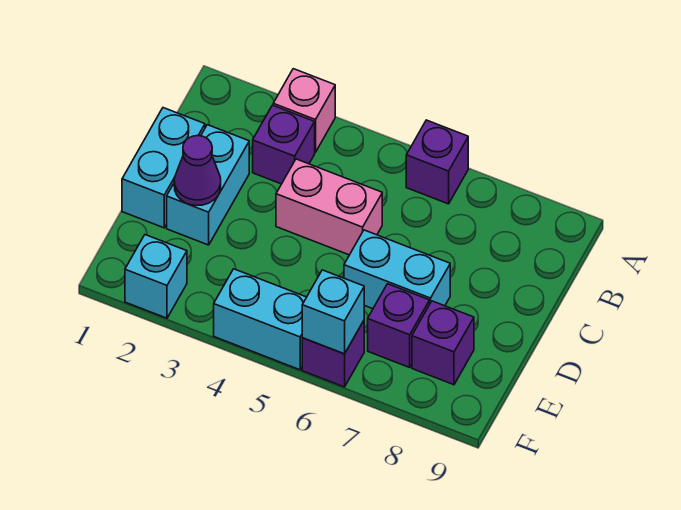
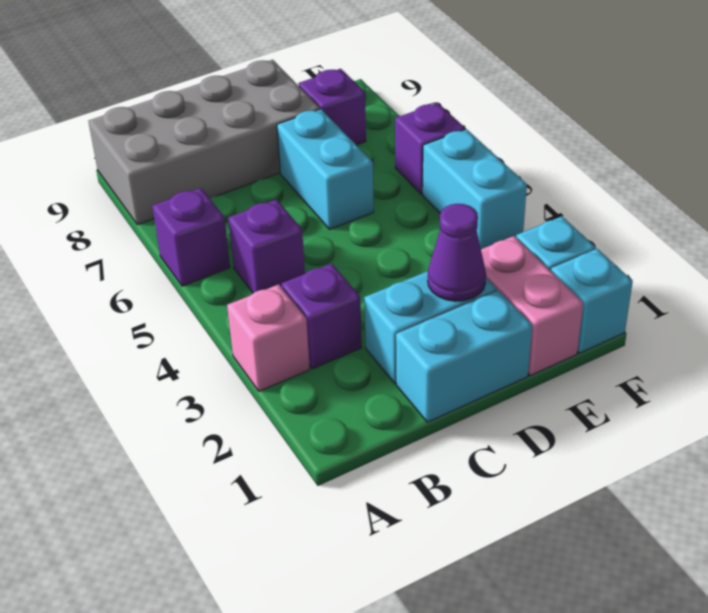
none -> grey 2x4 brick [88,60,320,225]
pink 1x2 brick [276,159,382,255] -> pink 1x2 brick moved to [481,236,583,375]
purple 1x1 brick [368,284,430,367] -> purple 1x1 brick moved to [228,200,305,293]
cyan 1x1 brick [302,270,364,354] -> cyan 1x1 brick moved to [551,249,633,353]

